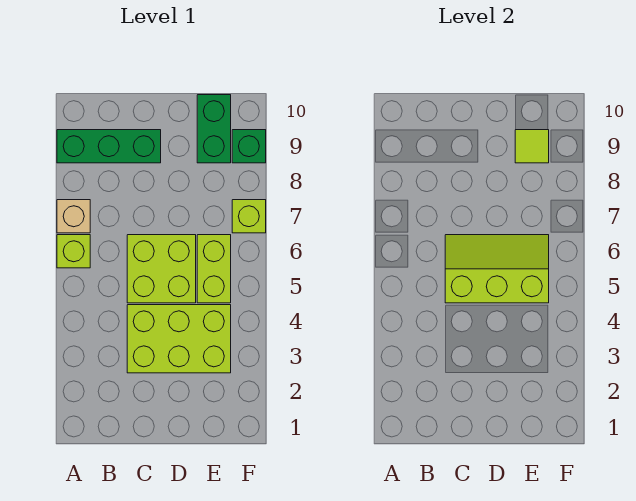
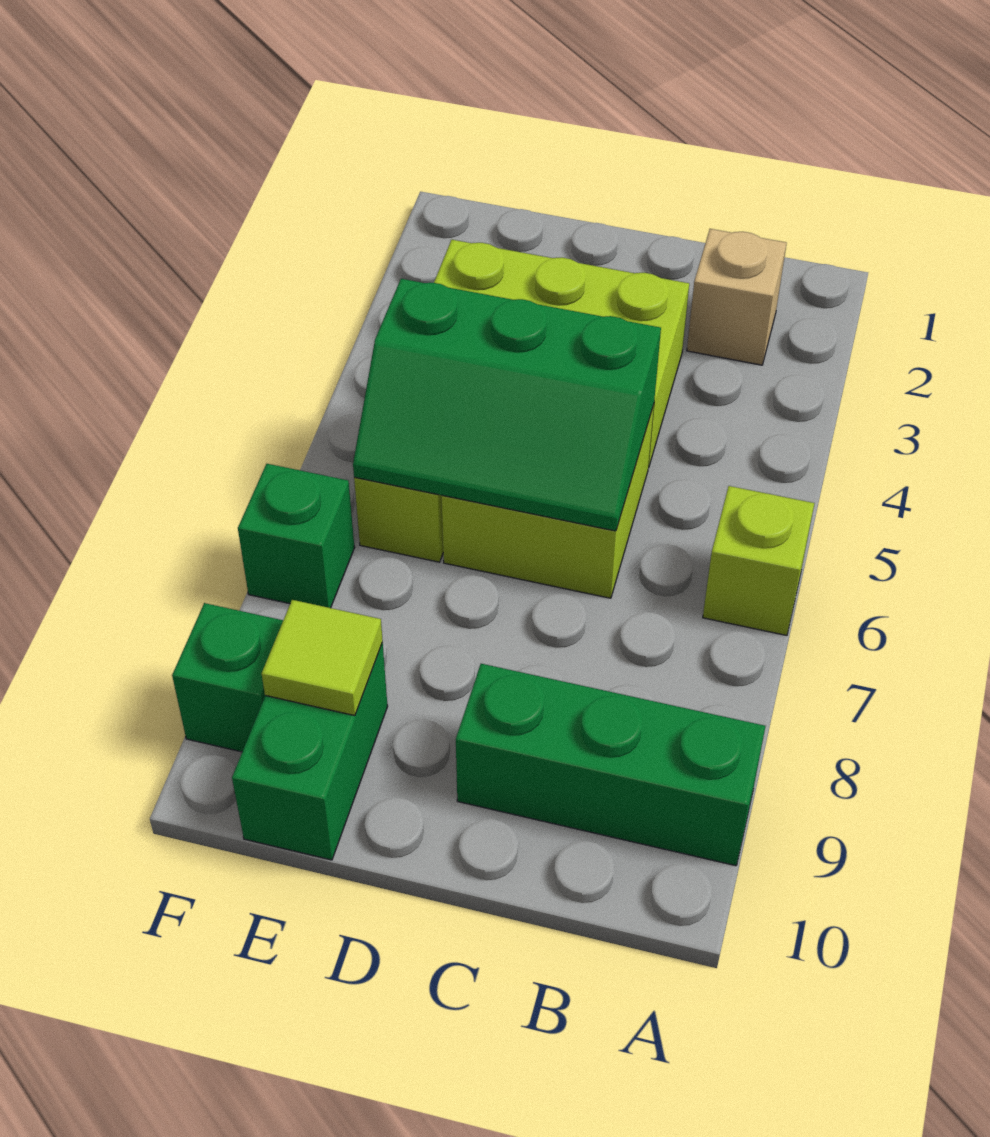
tan 1x1 brick [57,200,90,233] -> tan 1x1 brick moved to [687,229,787,365]
lime 2x3 slope [445,235,549,303] -> green 2x3 slope [353,279,661,531]
lime 1x1 brick [232,200,266,233] -> green 1x1 brick [238,464,355,608]

